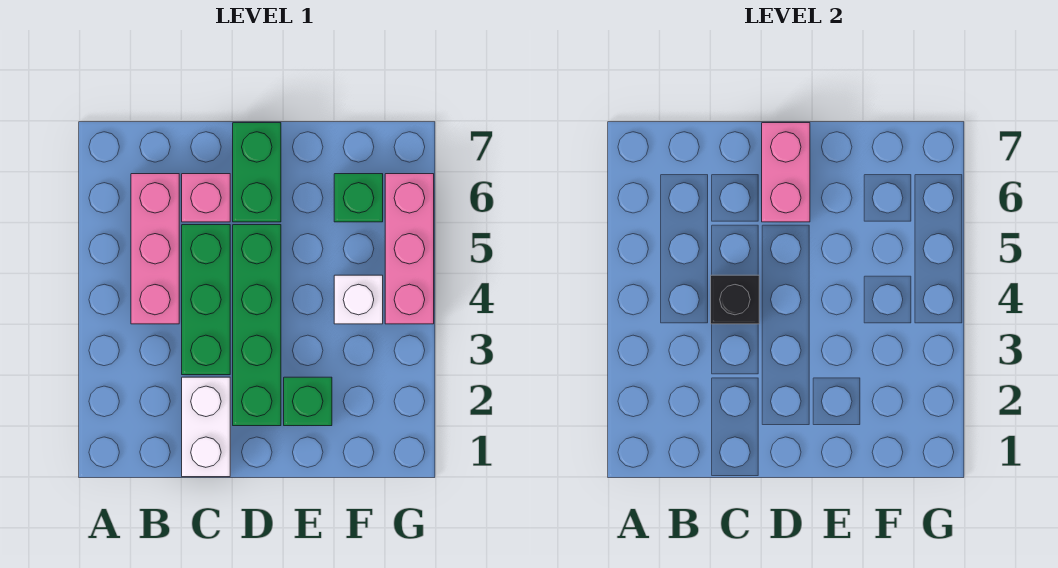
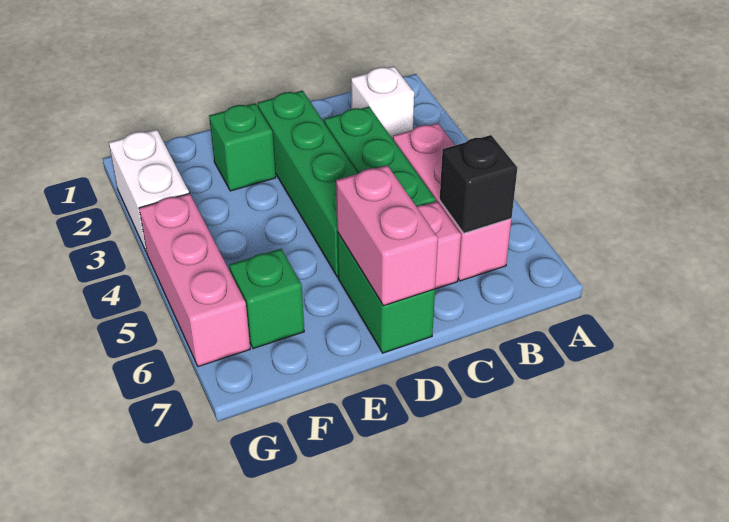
white 1x2 brick [182,377,230,477] -> white 1x2 brick moved to [109,129,189,253]
black 1x1 brick [711,275,759,324] -> black 1x1 brick moved to [440,135,517,233]
white 1x1 brick [334,275,383,324] -> white 1x1 brick moved to [351,66,414,139]

